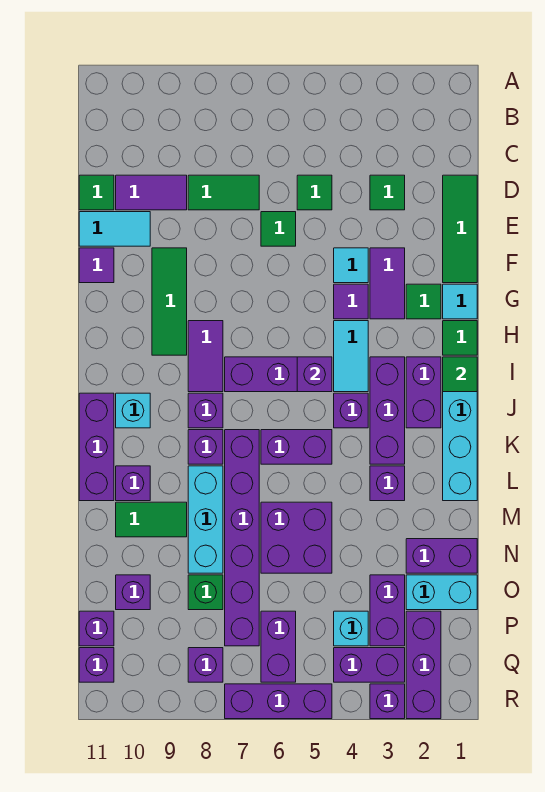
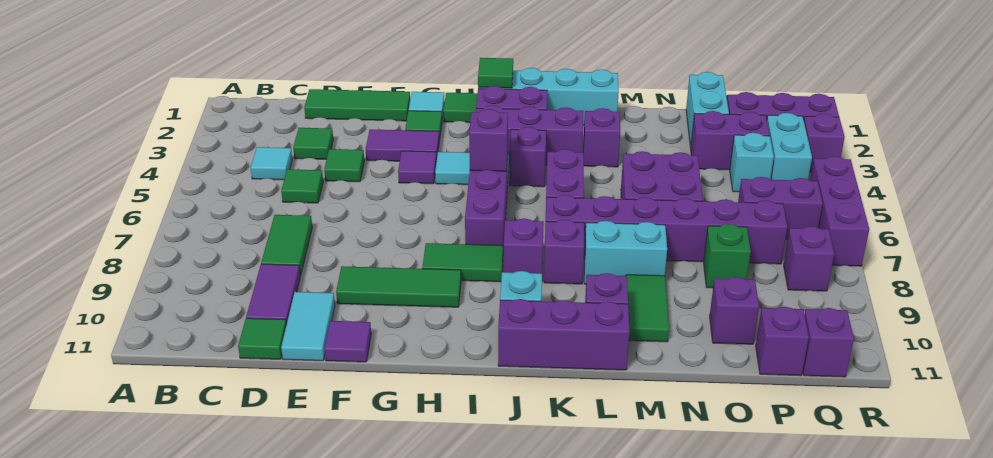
green 1x1 tile [261,212,296,246] -> green 1x1 tile moved to [324,149,364,182]
cyan 1x1 tile [334,248,368,283] -> cyan 1x1 tile moved to [251,147,292,180]
purple 1x2 tile [188,321,223,392] -> green 1x2 tile [422,243,503,282]
cyan 1x3 brick [188,466,223,573] -> cyan 1x2 brick [584,221,667,284]
purple 1x2 brick [406,539,477,573] -> none
purple 1x2 brick [334,648,405,682] -> cyan 1x2 brick [767,113,812,180]

